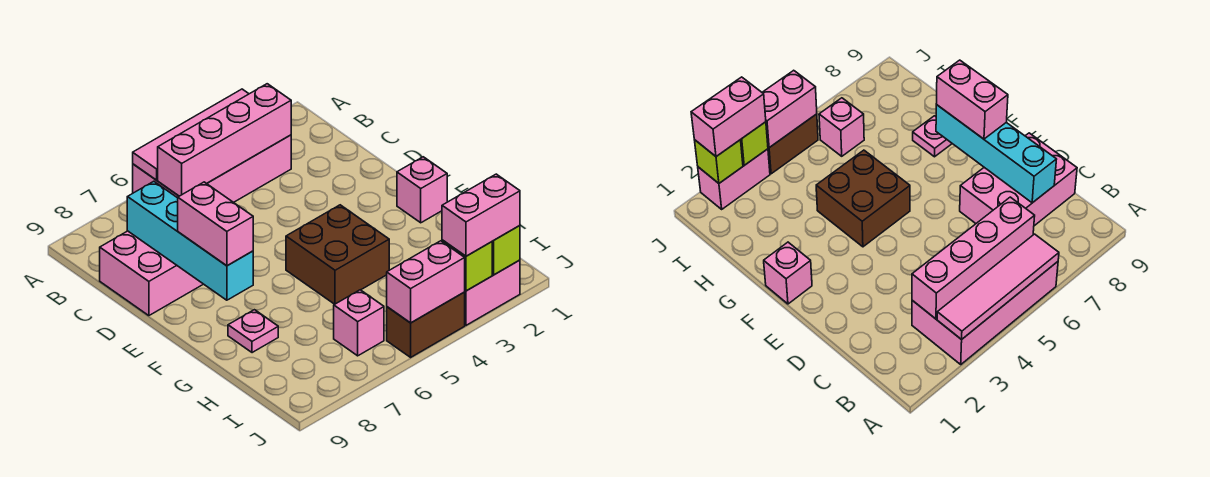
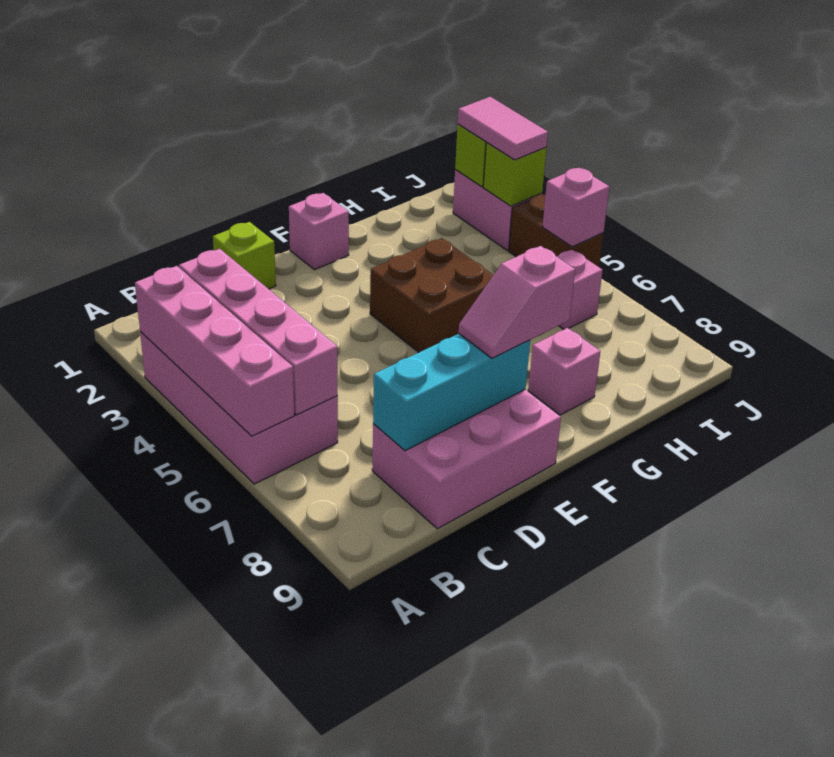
pink 1x4 tile [133,89,249,180] -> pink 1x4 brick [135,266,294,436]
pink 2x3 brick [100,231,203,316] -> pink 2x3 brick turned to [372,390,561,529]
cyan 1x4 brick [127,181,253,300] -> cyan 1x3 brick [373,334,530,451]
none -> lime 1x1 brick [213,222,276,289]
pink 1x2 brick [178,182,253,266] -> pink 1x2 slope [459,246,575,358]
pink 1x1 plate [228,310,278,353] -> pink 1x1 brick [528,328,600,415]
pink 1x2 brick [442,174,520,256] -> pink 1x2 tile [458,97,548,160]
pink 1x2 brick [387,241,465,323] -> pink 1x1 brick [543,168,609,247]

